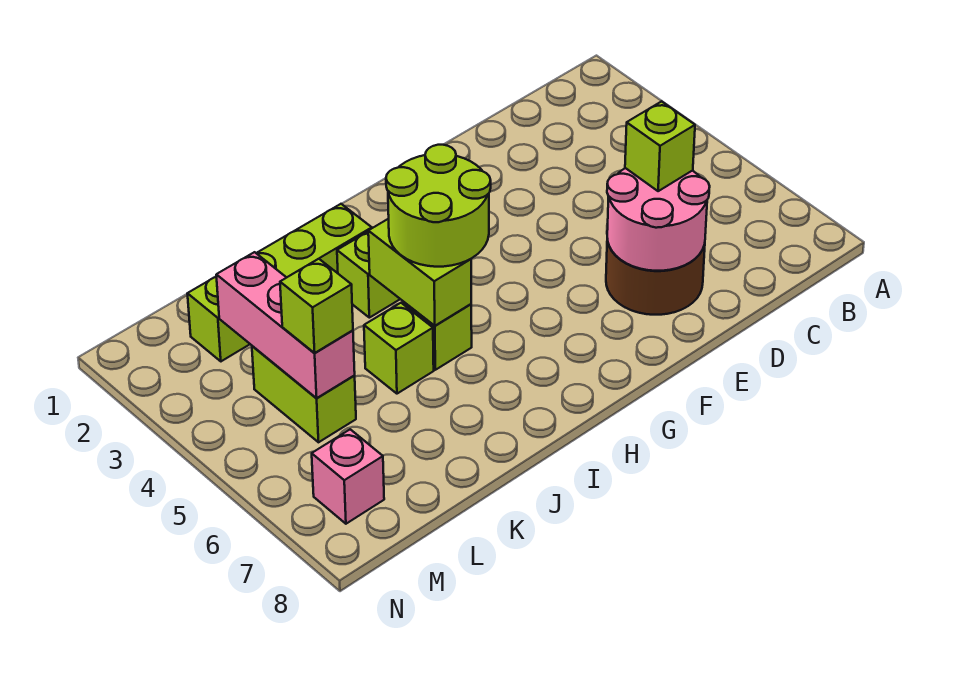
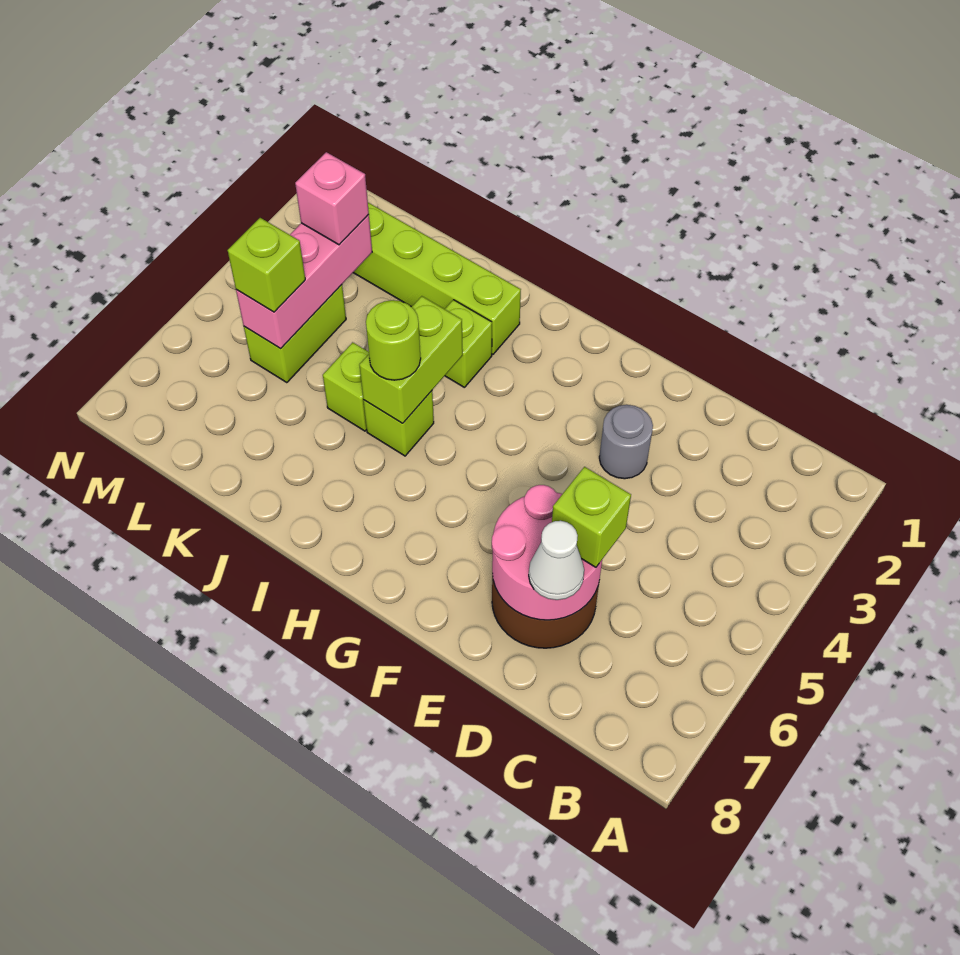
none -> white 1x1 cone [529,521,584,600]
none -> grey 1x1 round brick [599,405,653,479]
lime 2x2 round brick [386,145,491,267] -> lime 1x1 round brick [366,300,421,380]
pink 1x1 brick [312,429,384,524] -> pink 1x1 brick moved to [295,152,369,245]

